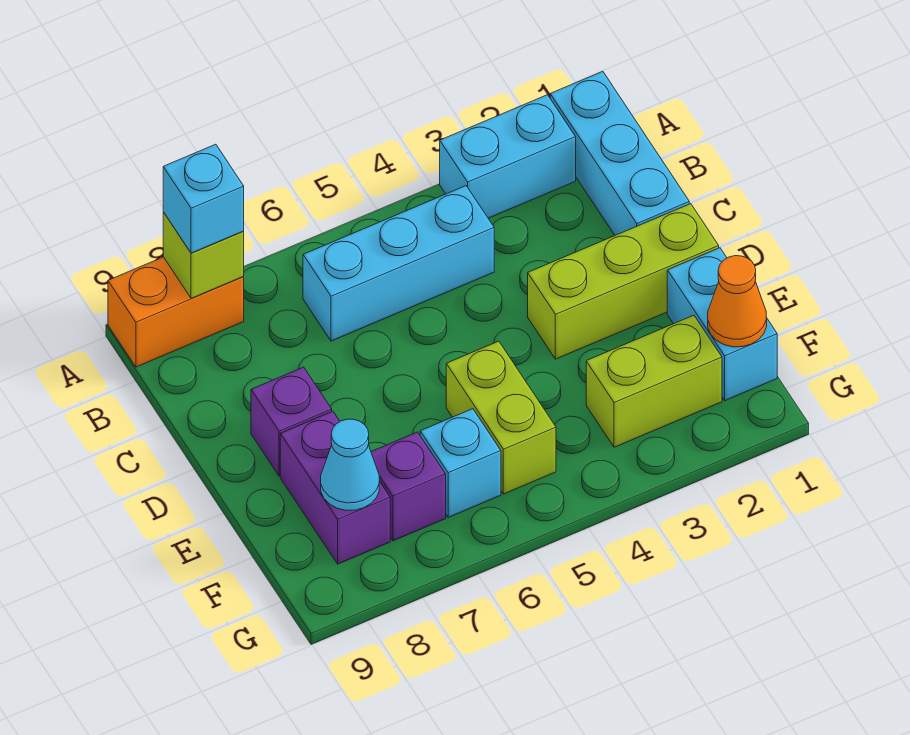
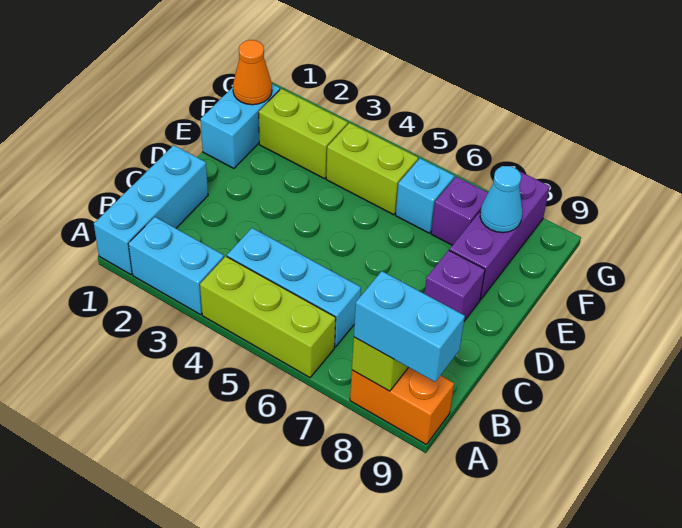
cyan 1x1 brick [163,144,244,253] -> cyan 1x2 brick [354,271,465,382]
lime 1x3 brick [528,204,719,359] -> lime 1x3 brick moved to [200,256,336,377]
lime 1x2 brick [446,341,556,494] -> lime 1x2 brick turned to [326,123,418,215]
purple 1x2 brick [280,411,390,564] -> purple 1x3 brick [450,171,550,300]

